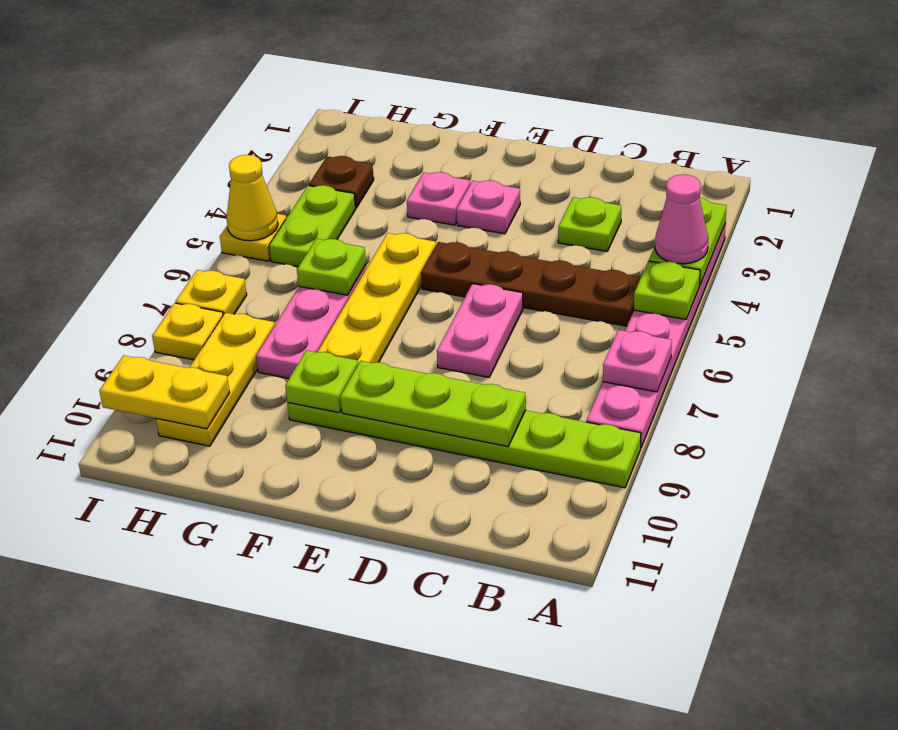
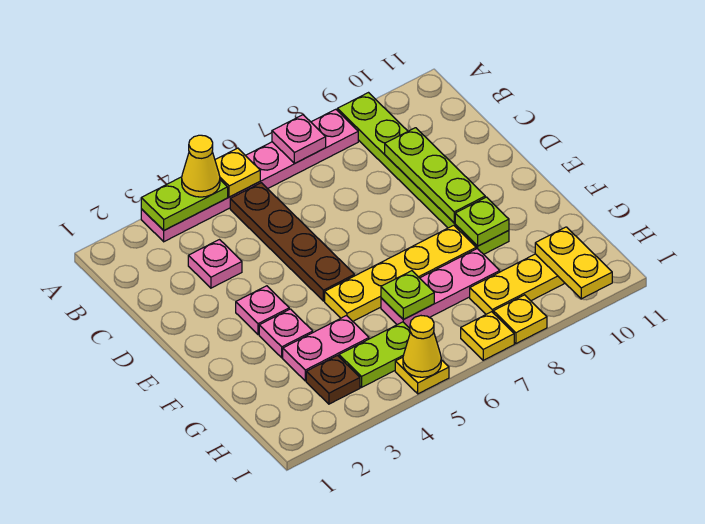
pink 1x1 cone [655,174,708,264] -> yellow 1x1 cone [182,135,220,197]
lime 1x1 plate [634,261,700,319] -> yellow 1x1 plate [215,148,260,197]
lime 1x1 plate [558,197,621,251] -> pink 1x1 plate [188,240,242,288]
pink 1x2 plate [437,284,523,377] -> pink 1x2 plate moved to [283,316,369,381]

